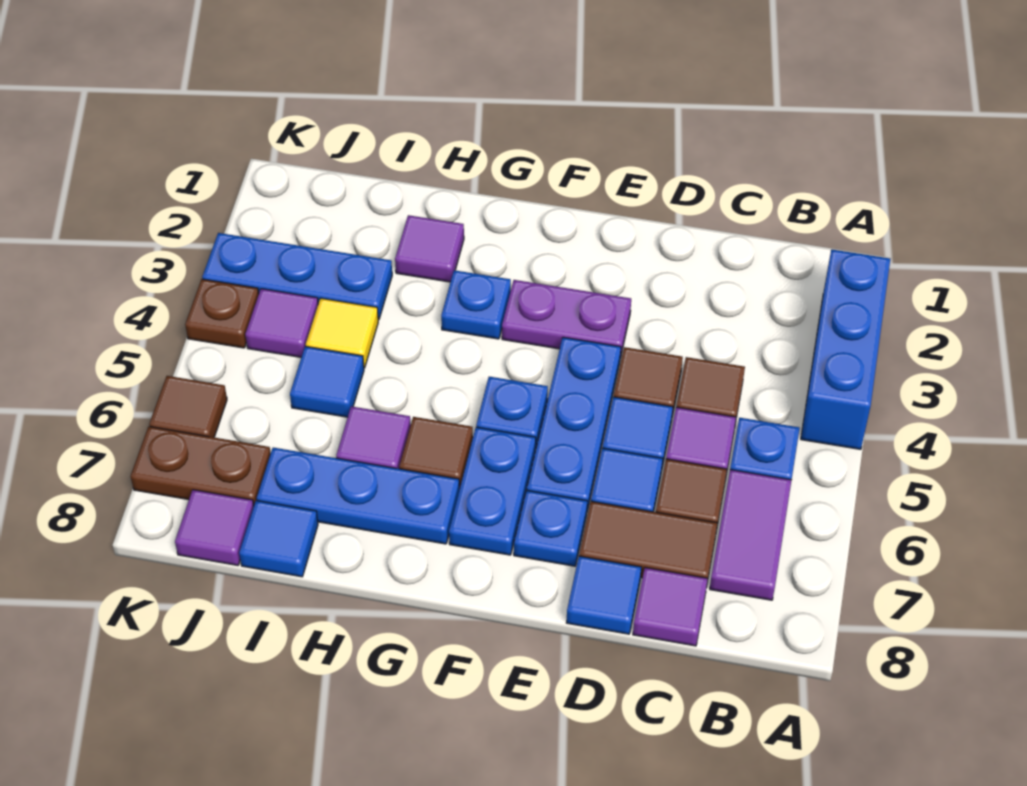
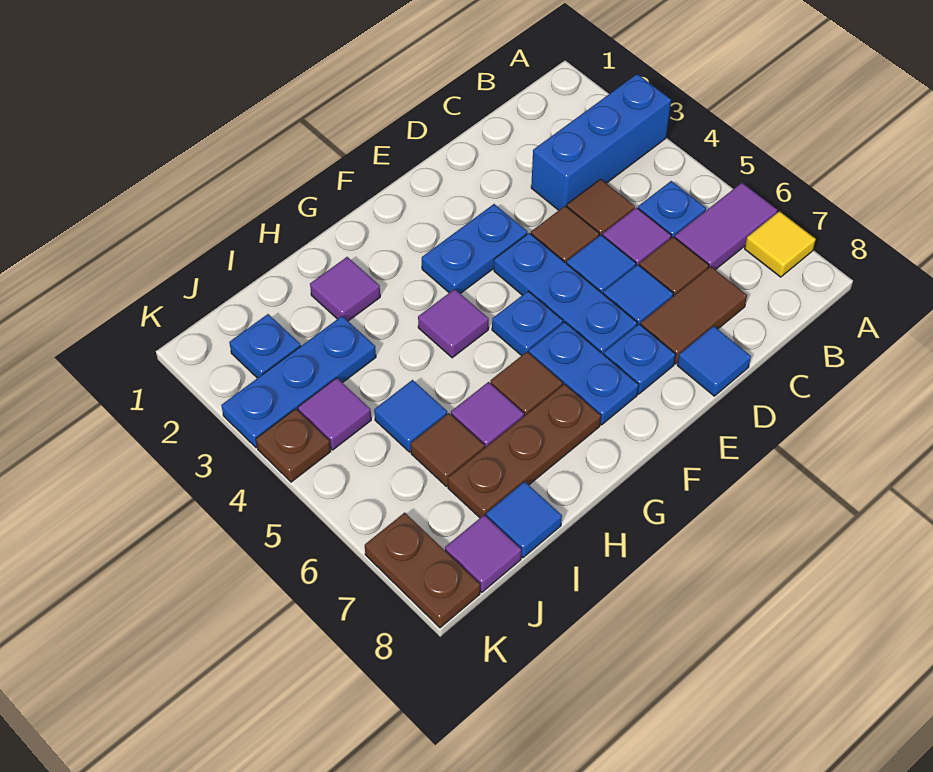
blue 1x3 brick [801,250,890,449] -> blue 1x3 brick turned to [531,74,671,210]
purple 1x2 tile [710,470,791,600] -> purple 1x2 tile turned to [675,183,777,270]
purple 1x1 tile [633,568,708,646] -> purple 1x1 tile moved to [418,289,489,358]
purple 1x2 plate [502,280,631,358] -> blue 1x2 plate [422,204,527,294]
blue 1x1 plate [441,270,511,339] -> blue 1x1 plate moved to [229,314,301,378]
blue 1x3 plate [257,448,459,544] -> brown 1x3 plate [448,384,601,518]
yellow 1x1 tile [306,298,378,368] -> yellow 1x1 tile moved to [745,211,816,277]
brown 1x2 plate [131,427,271,505] -> brown 1x2 plate turned to [365,513,480,628]
brown 1x1 tile [149,376,227,437] -> brown 1x1 tile moved to [411,413,485,486]

